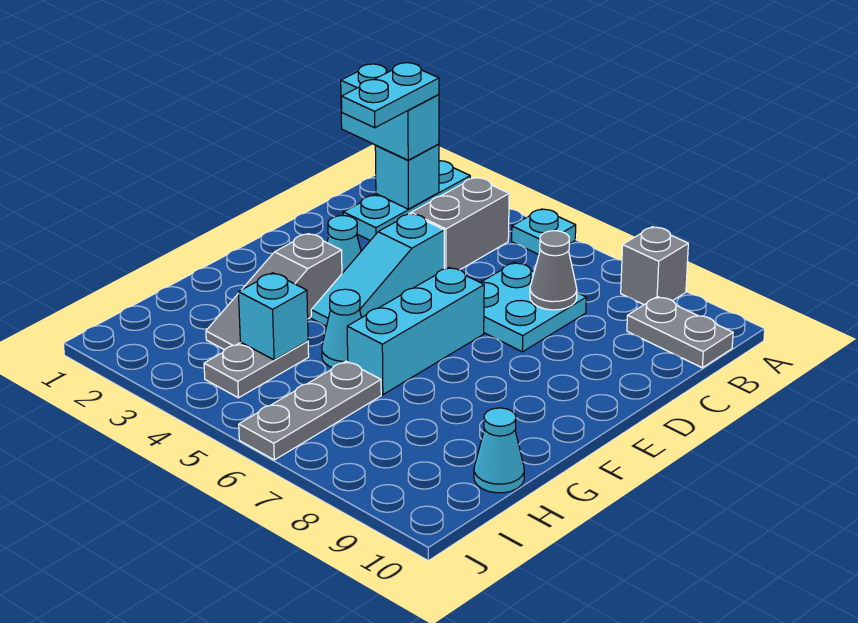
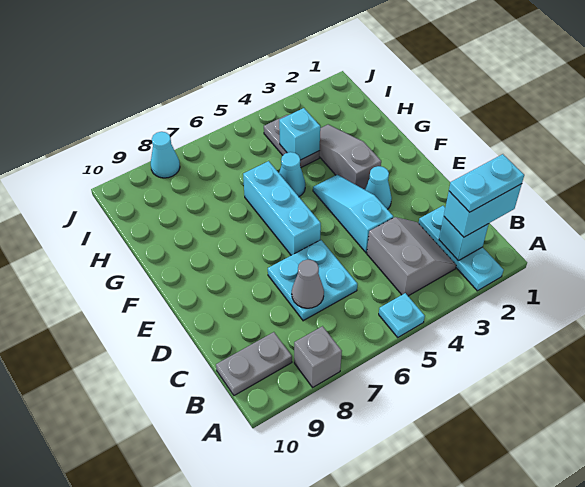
cyan 1x2 plate [341,63,439,128] -> cyan 1x2 plate turned to [449,154,524,212]
grey 1x3 plate [239,361,381,460] -> none
cyan 1x1 cone [474,408,524,493] -> cyan 1x1 cone moved to [151,132,180,178]

